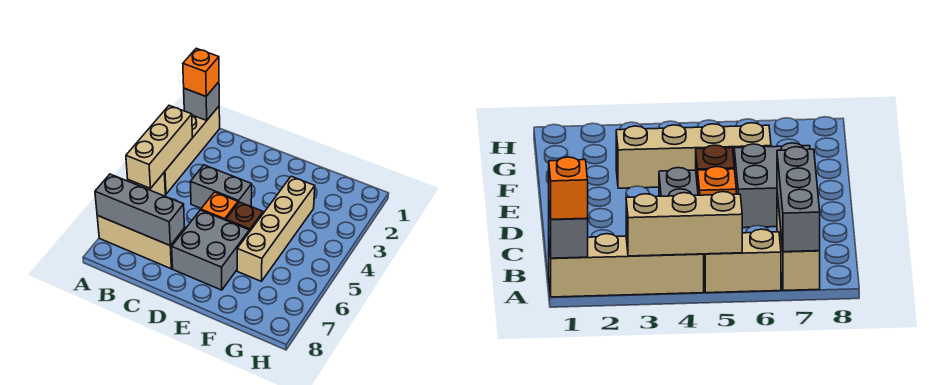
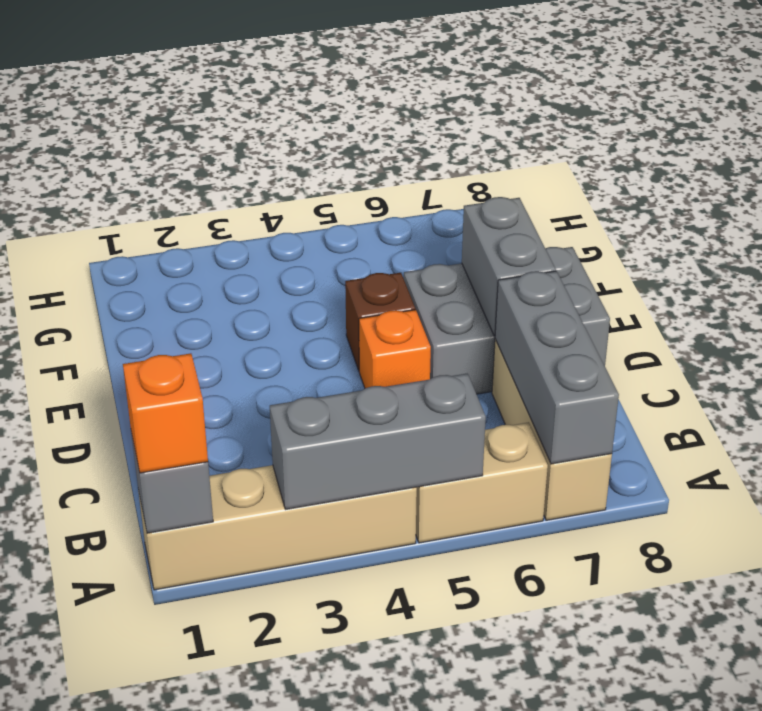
tan 1x3 brick [126,105,192,189] -> grey 1x3 brick [270,374,486,509]
grey 1x2 brick [191,165,252,208] -> grey 1x2 brick moved to [462,197,556,336]
grey 2x2 brick [172,210,249,290] -> grey 2x3 brick [404,247,610,394]
tan 1x4 brick [237,176,315,281] -> none

